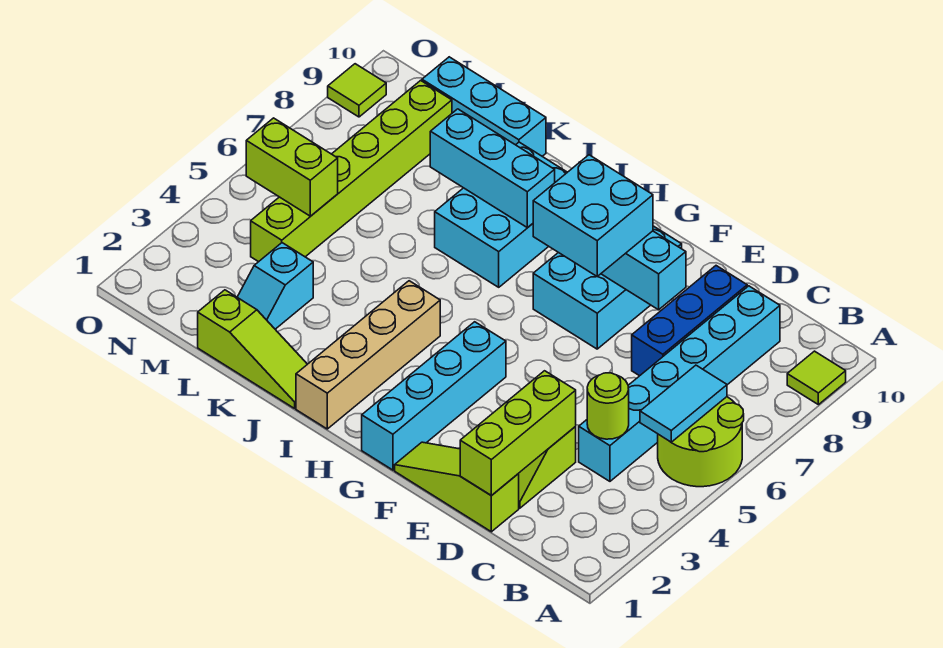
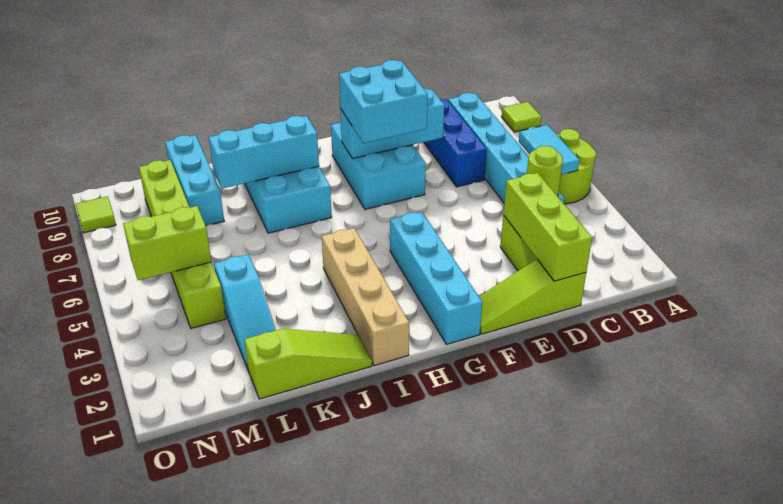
cyan 1x3 brick [422,57,546,156] -> cyan 1x3 brick turned to [165,135,224,226]
cyan 1x2 slope [237,243,313,329] -> cyan 1x3 slope [214,254,276,369]

